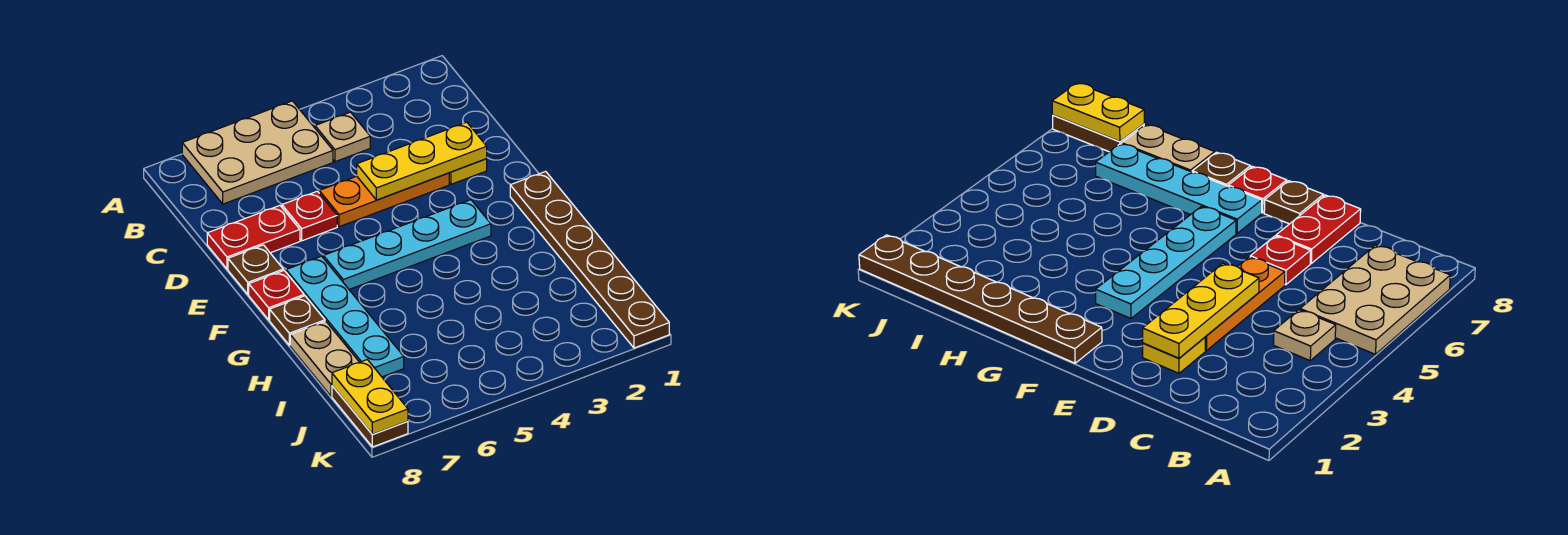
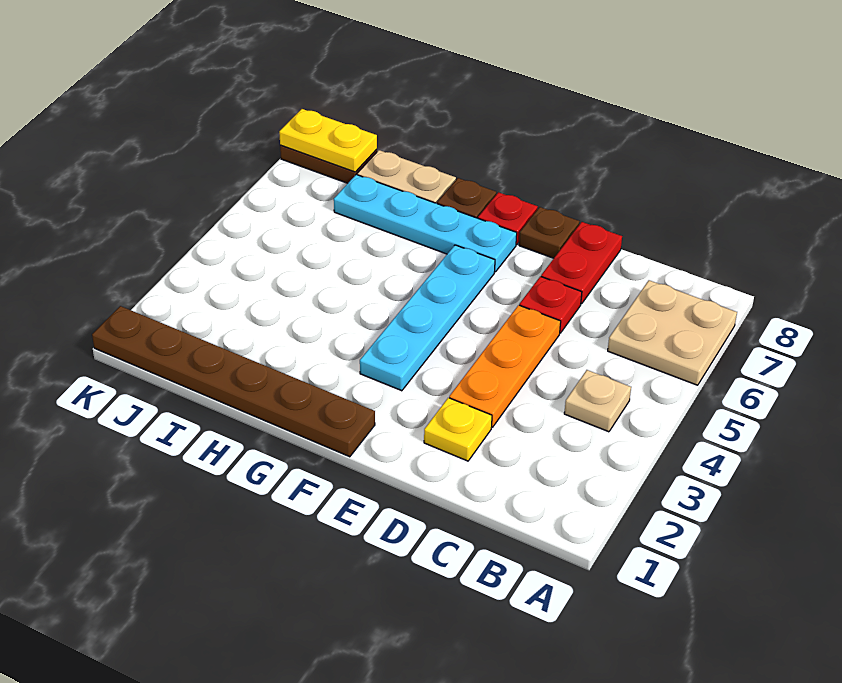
tan 2x3 plate [182,101,333,204] -> tan 2x2 plate [608,280,737,385]
yellow 1x3 plate [357,122,487,200] -> none

